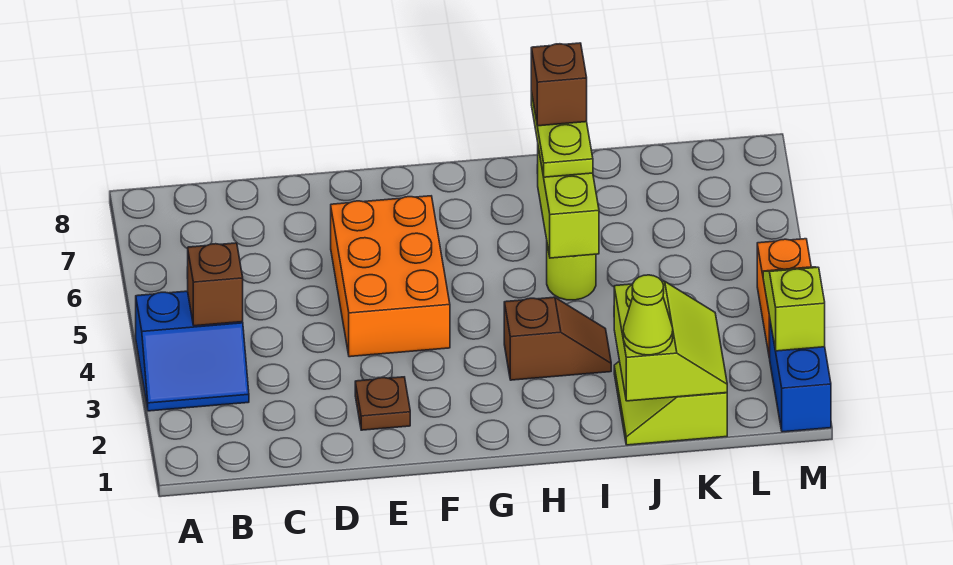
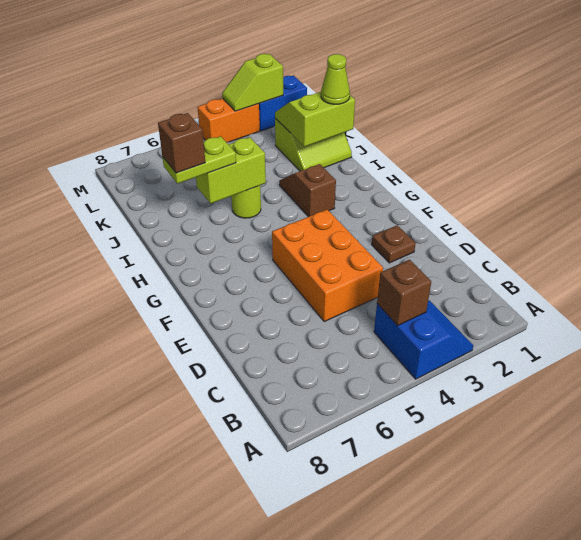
orange 2x3 brick [331,196,450,357] -> orange 2x3 brick turned to [272,210,383,321]

